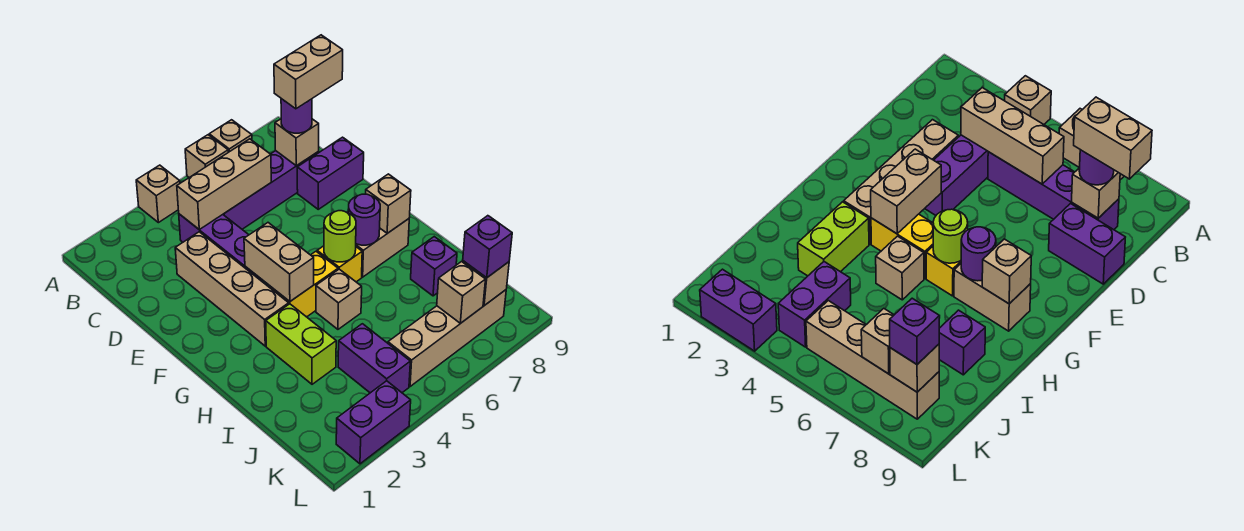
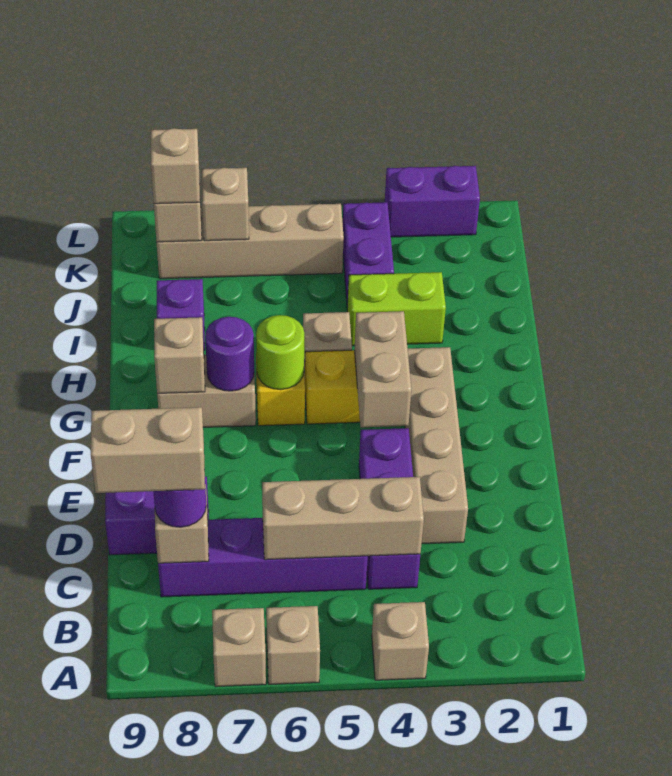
lime 1x2 brick [266,304,336,384] -> lime 1x2 brick turned to [347,272,446,346]
purple 1x1 brick [463,216,512,278] -> tan 1x1 brick [151,128,200,204]

